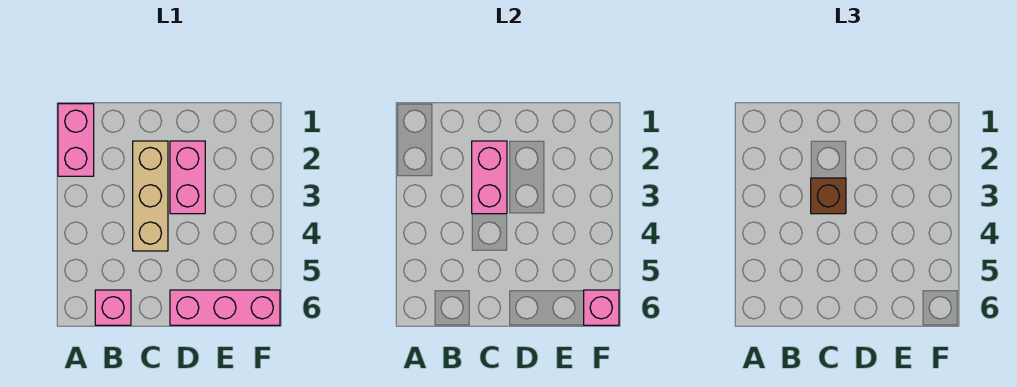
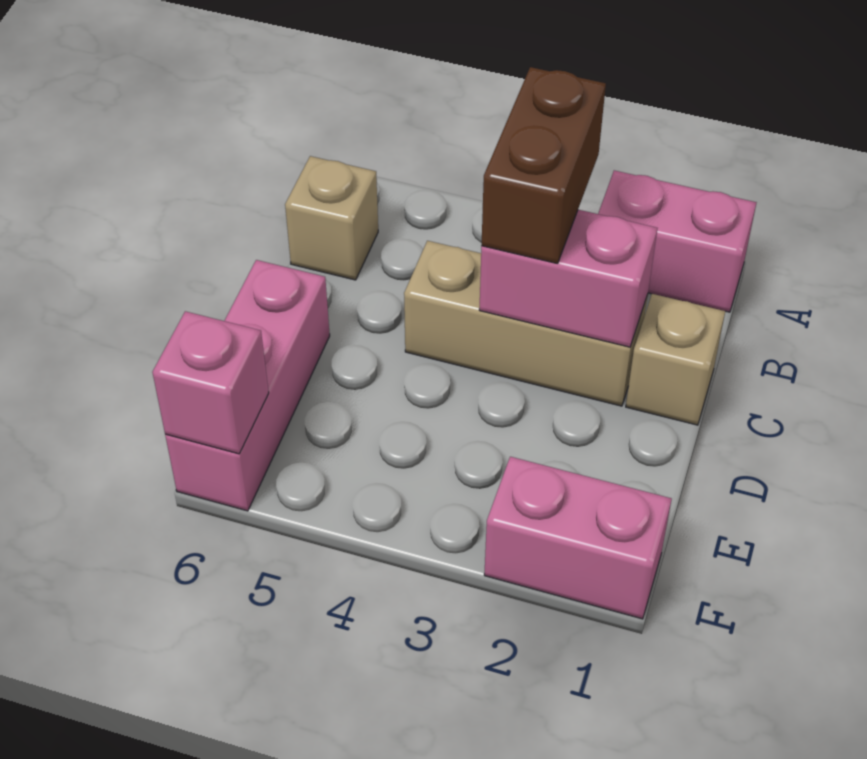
pink 1x1 brick [95,290,131,325] -> tan 1x1 brick [285,156,378,280]
none -> tan 1x1 brick [626,294,725,425]
brown 1x1 brick [811,178,846,214] -> brown 1x2 brick [482,67,606,264]
pink 1x2 brick [170,141,205,214] -> pink 1x2 brick moved to [484,457,672,619]

